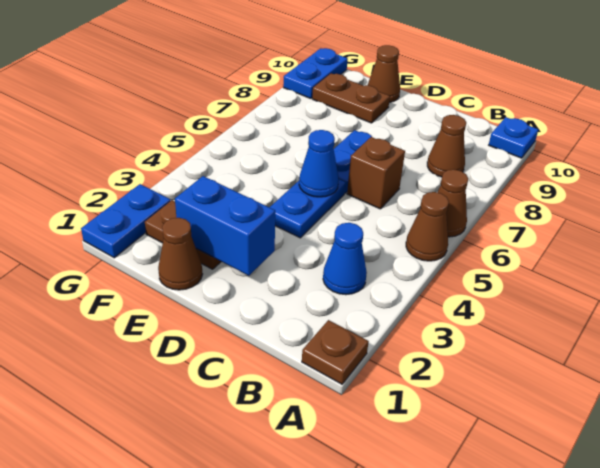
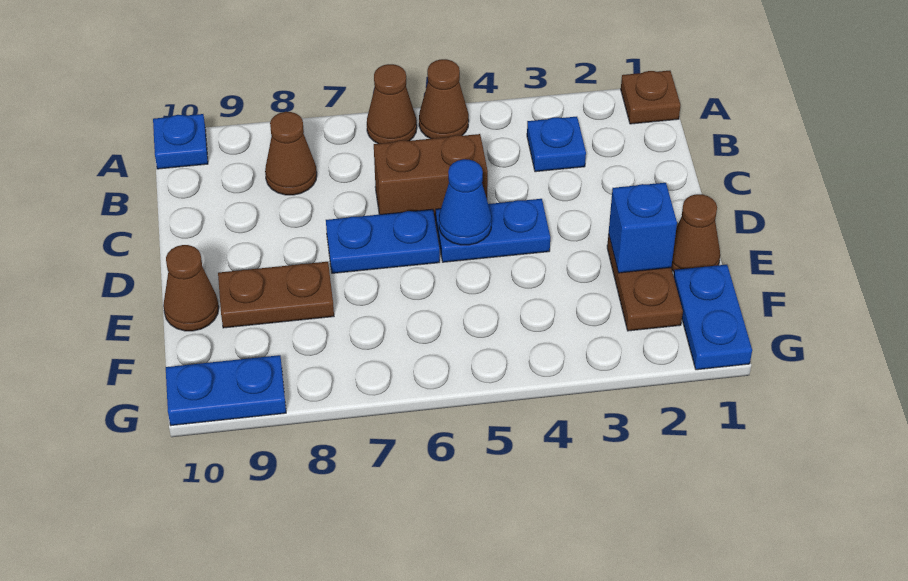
blue 1x1 cone [323,223,367,295] -> blue 1x1 plate [527,117,586,172]
brown 1x1 brick [347,137,405,209] -> brown 1x2 brick [374,134,488,221]
blue 1x2 brick [175,176,275,276] -> blue 1x1 brick [609,183,677,273]
brown 1x2 plate [312,73,390,123] -> brown 1x2 plate turned to [218,262,334,328]
blue 1x2 plate [81,184,171,258] -> blue 1x2 plate turned to [674,265,752,370]

